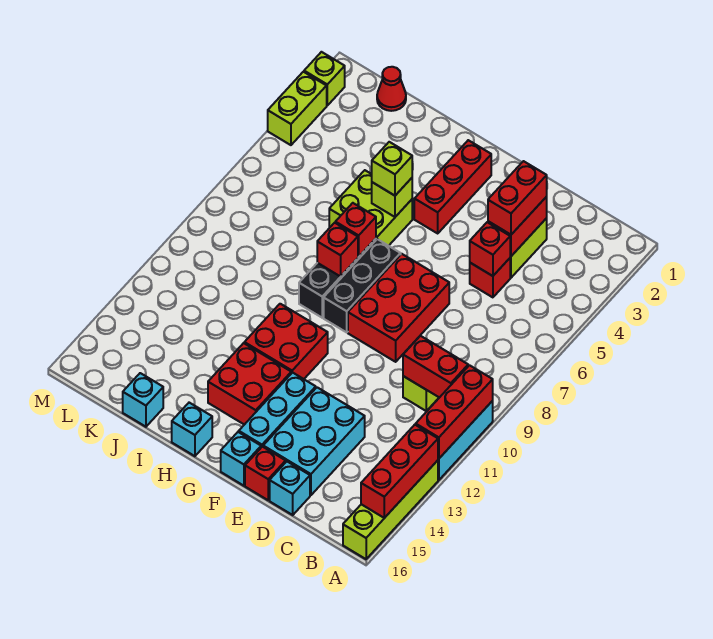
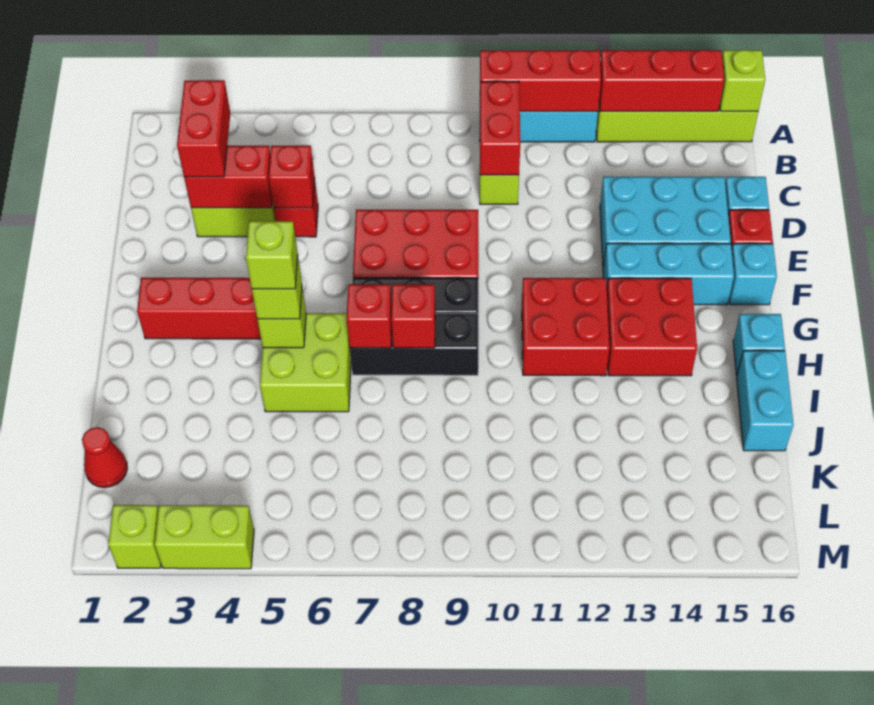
none -> lime 1x1 brick [720,50,765,111]
red 1x2 brick [488,161,547,235] -> red 1x2 brick turned to [177,80,230,177]
none -> lime 1x1 brick [246,221,298,289]
cyan 1x1 brick [123,373,163,427] -> cyan 1x2 brick [737,351,794,451]

